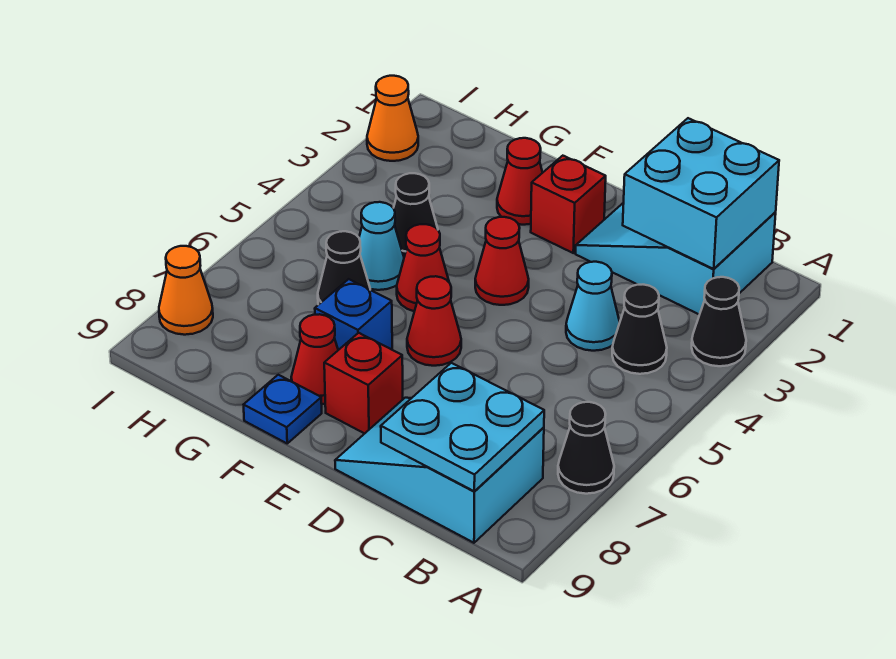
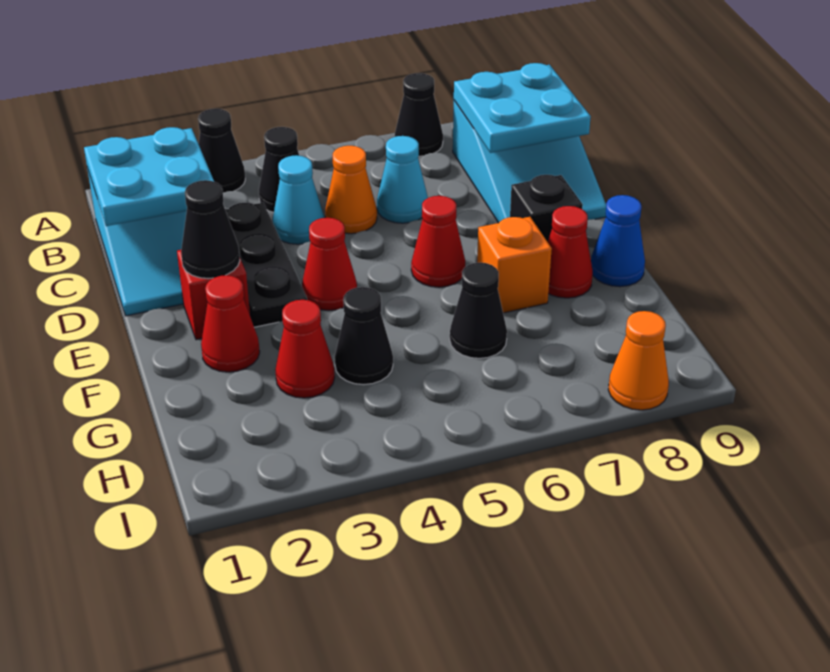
cyan 2x2 brick [623,118,779,269] -> cyan 2x2 plate [84,127,214,226]
none -> black 1x3 plate [225,203,307,327]
none -> black 1x1 cone [181,180,240,279]
red 1x1 brick [324,333,403,434] -> black 1x1 brick [510,175,583,242]
red 1x1 cone [397,224,449,311] -> red 1x1 cone moved to [275,300,335,398]
blue 1x1 brick [315,279,392,350] -> orange 1x1 brick [477,217,552,313]
blue 1x1 plate [244,375,322,443] -> blue 1x1 cone [591,195,645,287]
cyan 1x1 cone [359,202,404,290] -> cyan 1x1 cone moved to [377,136,428,223]
orange 1x1 cone [367,76,418,161] -> orange 1x1 cone moved to [325,146,377,234]

